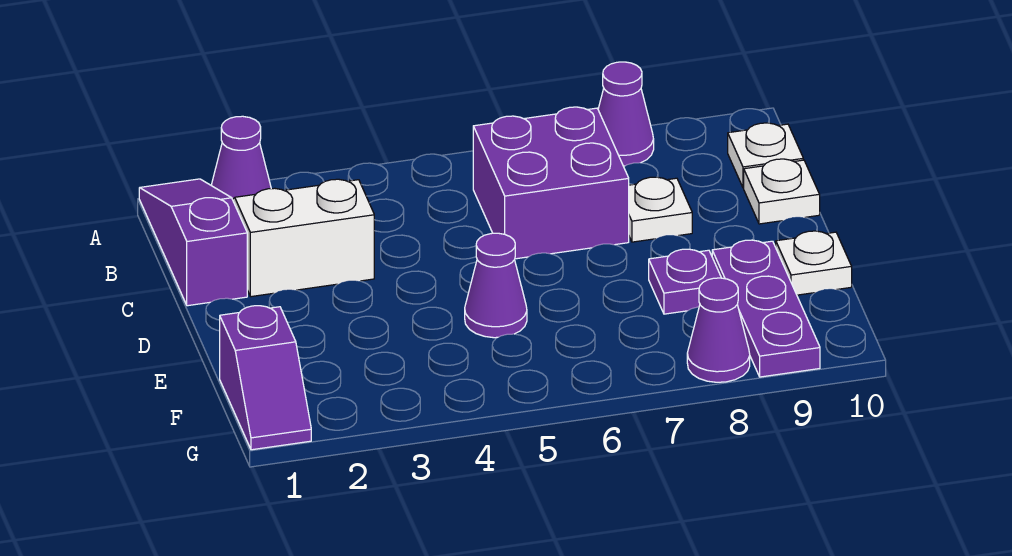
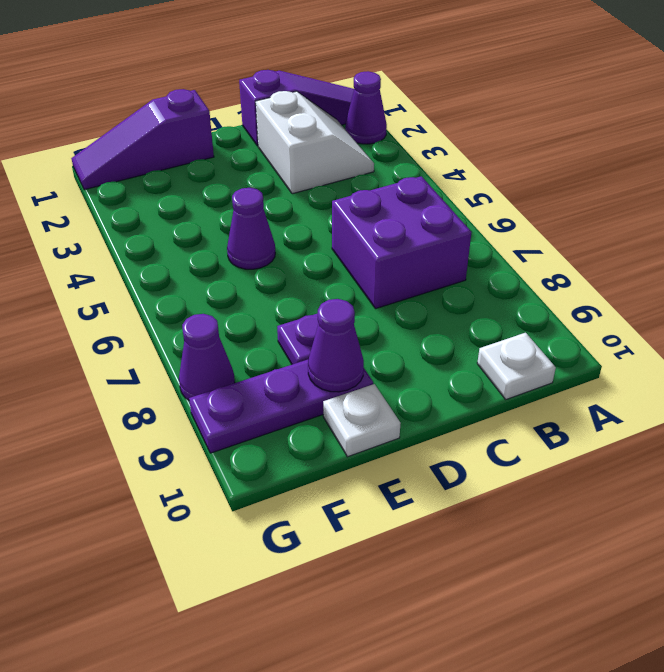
purple 1x1 cone [598,62,654,166] -> purple 1x1 cone moved to [308,299,364,392]
white 1x1 plate [629,177,692,242] -> none
white 1x1 plate [744,159,820,224] -> none
purple 1x2 slope [220,306,311,450] -> purple 1x3 slope [71,89,214,190]

